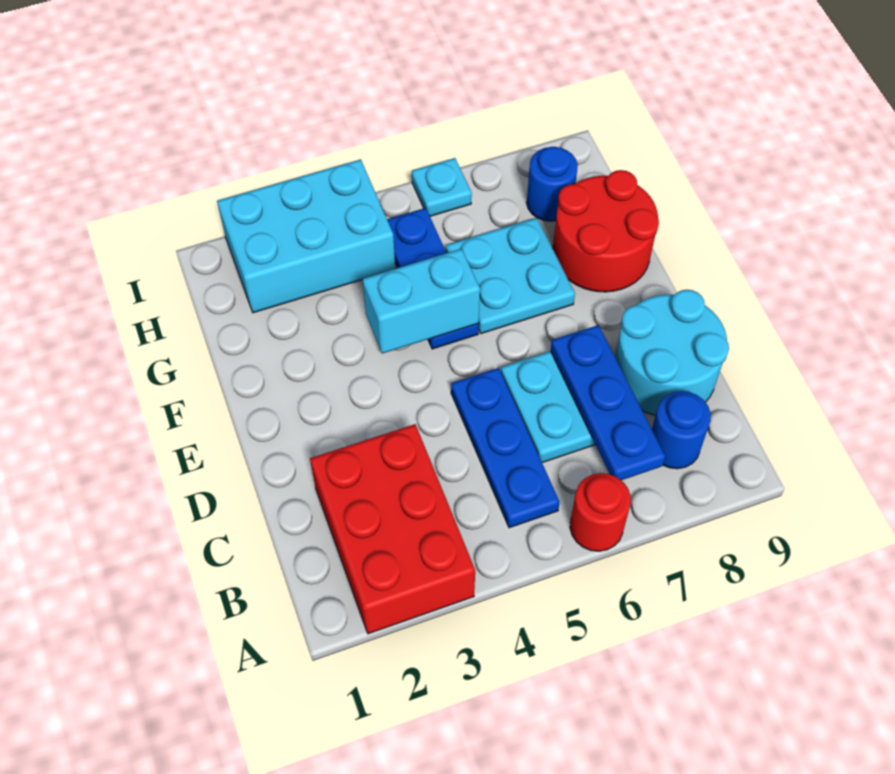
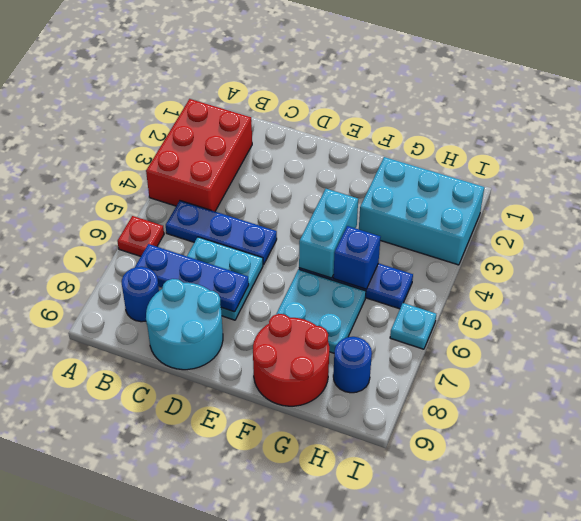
red 2x3 brick [310,424,475,634] -> red 2x3 brick turned to [146,99,252,211]
red 1x1 round brick [570,473,631,551] -> red 1x1 plate [117,216,164,256]
none -> blue 1x1 brick [333,226,381,289]
cyan 2x3 brick [217,159,395,313] -> cyan 2x3 brick turned to [359,157,484,265]

